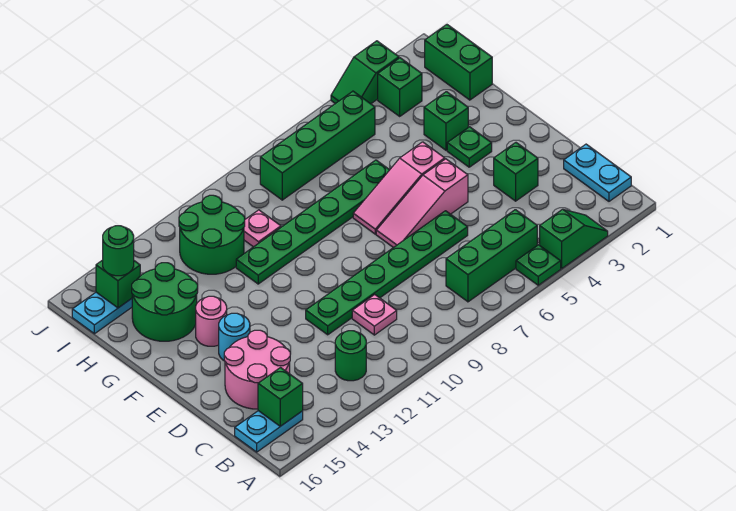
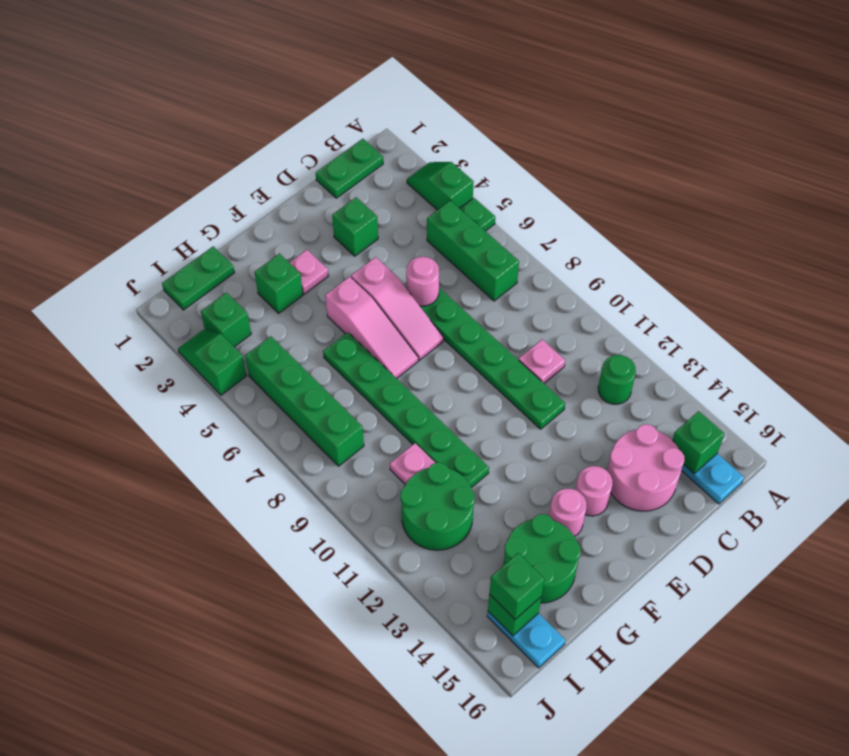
cyan 1x2 plate [564,144,631,201] -> green 1x2 plate [316,139,383,198]
none -> pink 1x1 round brick [406,257,439,306]
cyan 1x1 round brick [219,313,250,360] -> pink 1x1 round brick [576,466,612,516]
green 1x1 plate [447,127,492,167] -> pink 1x1 plate [290,250,328,294]
green 1x2 brick [425,25,492,100] -> green 1x2 plate [162,246,235,310]
green 1x1 round brick [103,226,134,276] -> green 1x1 brick [489,553,544,619]
green 1x2 slope [331,41,399,104] -> green 1x2 slope turned to [178,330,247,395]

